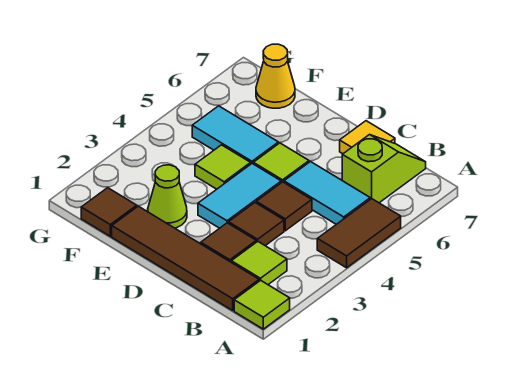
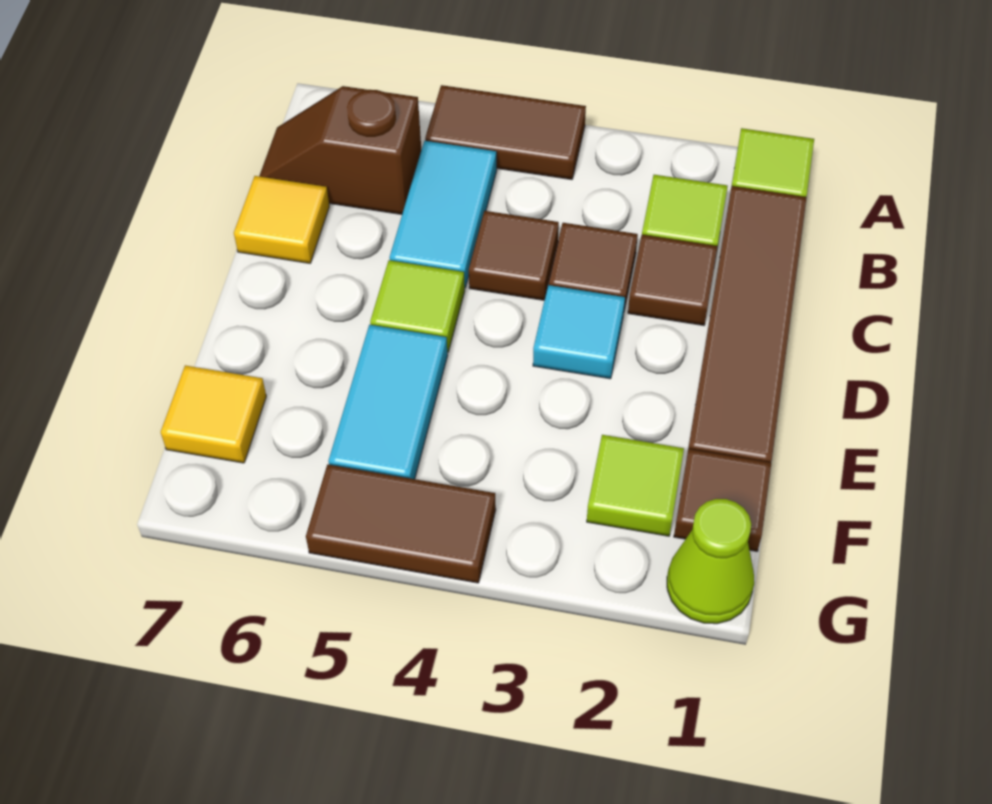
lime 1x2 slope [342,135,426,203] -> brown 1x2 slope [259,86,421,214]
cyan 1x2 tile [198,164,281,228] -> cyan 1x1 tile [533,285,625,379]
lime 1x1 cone [148,165,187,228] -> lime 1x1 cone moved to [667,499,754,624]
lime 1x1 tile [195,145,251,189] -> lime 1x1 tile moved to [587,435,684,536]
yellow 1x1 cone [256,44,295,108] -> yellow 1x1 tile [161,365,266,463]
none -> brown 1x2 tile [306,464,496,583]

